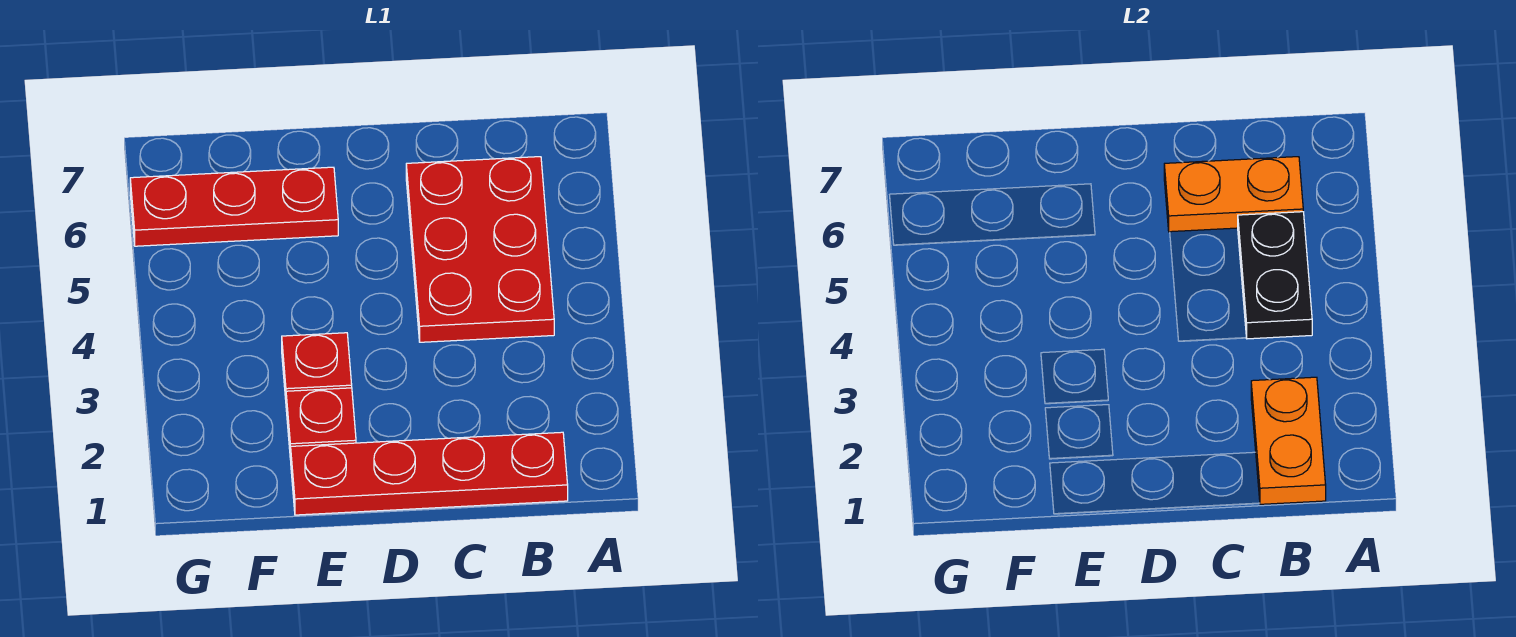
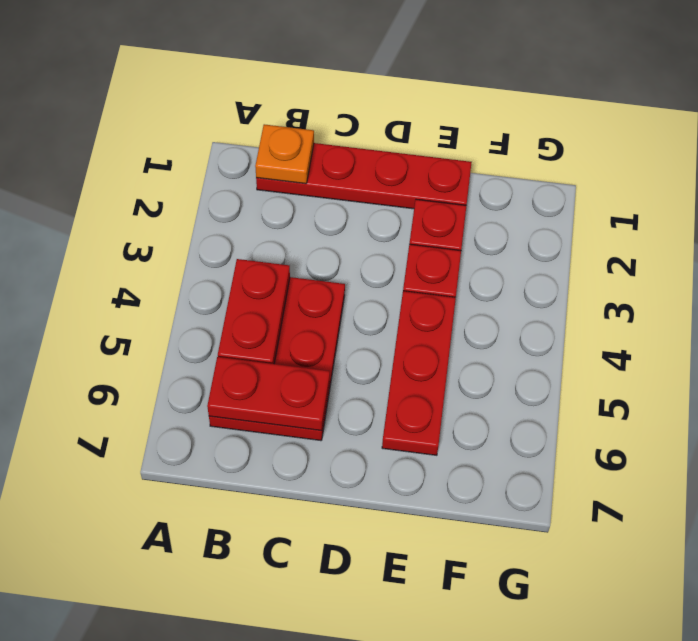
orange 1x2 plate [1251,377,1326,504] -> orange 1x1 plate [255,124,314,184]
black 1x2 plate [1238,212,1312,339] -> red 1x2 plate [218,259,290,364]
orange 1x2 plate [1164,157,1303,232] -> red 1x2 plate [207,357,330,431]
red 1x3 plate [130,167,338,246] -> red 1x3 plate turned to [382,291,456,455]

